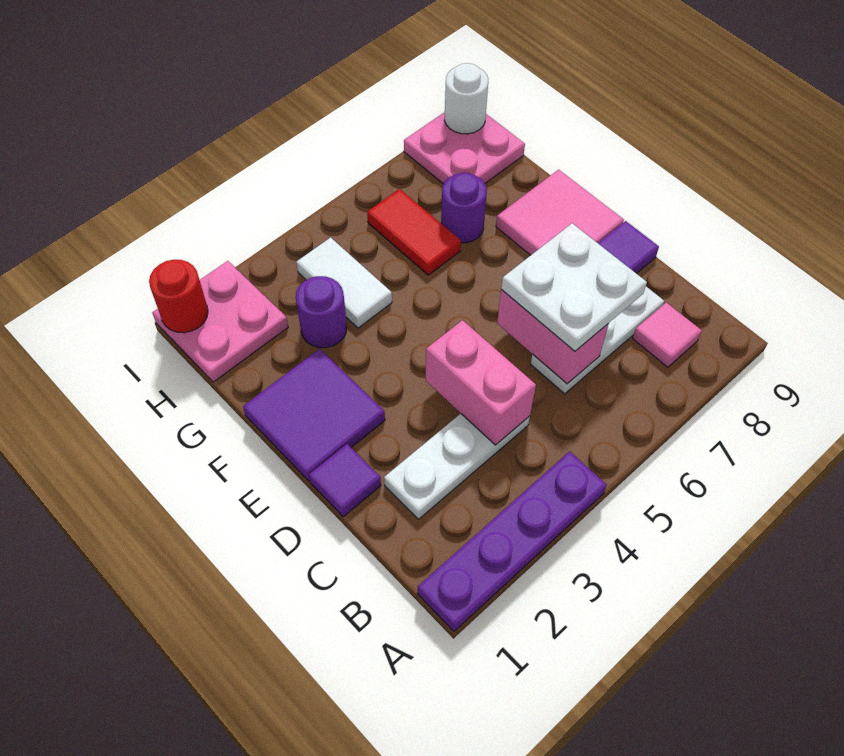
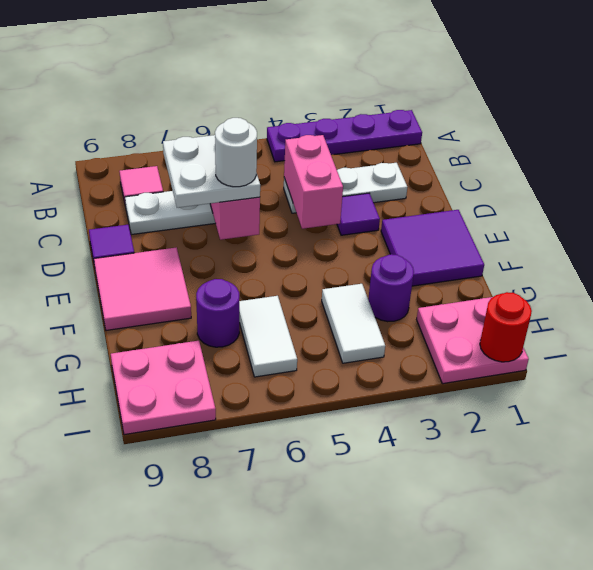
purple 1x1 tile [309,444,381,517] -> purple 1x1 tile moved to [337,193,380,235]
red 1x2 tile [367,189,461,275] -> white 1x2 tile [239,296,297,377]
white 1x1 round brick [445,63,488,134] -> white 1x1 round brick moved to [215,118,257,187]

